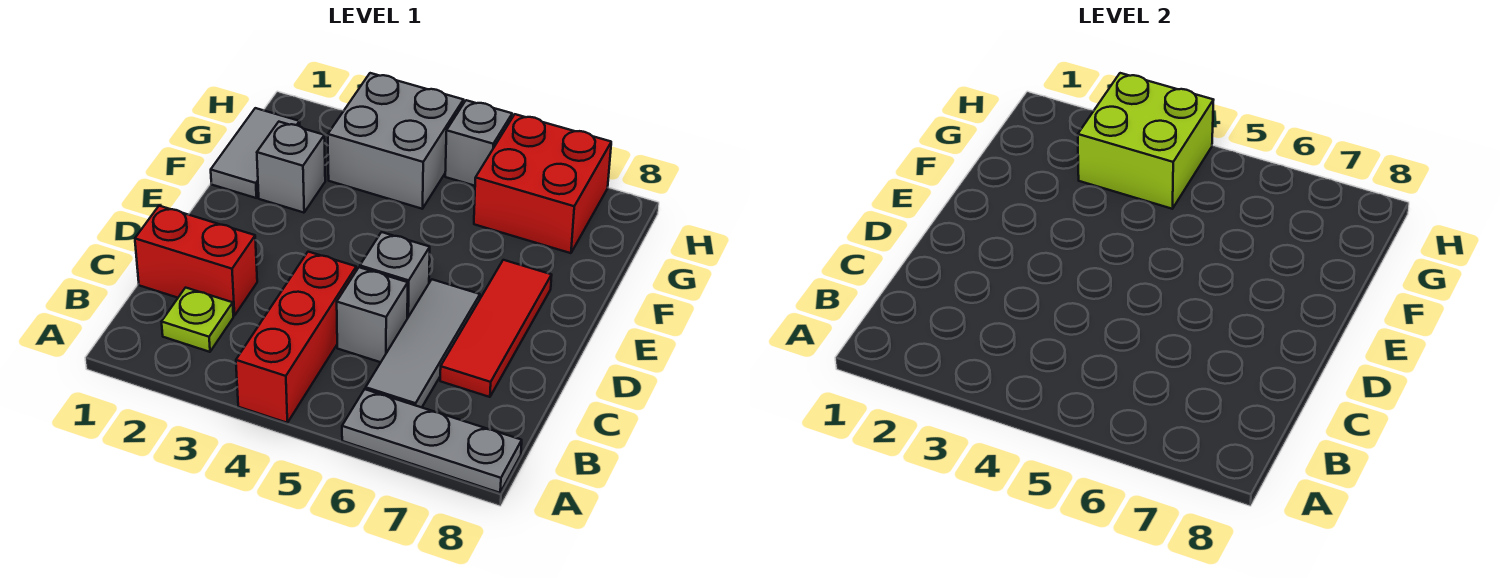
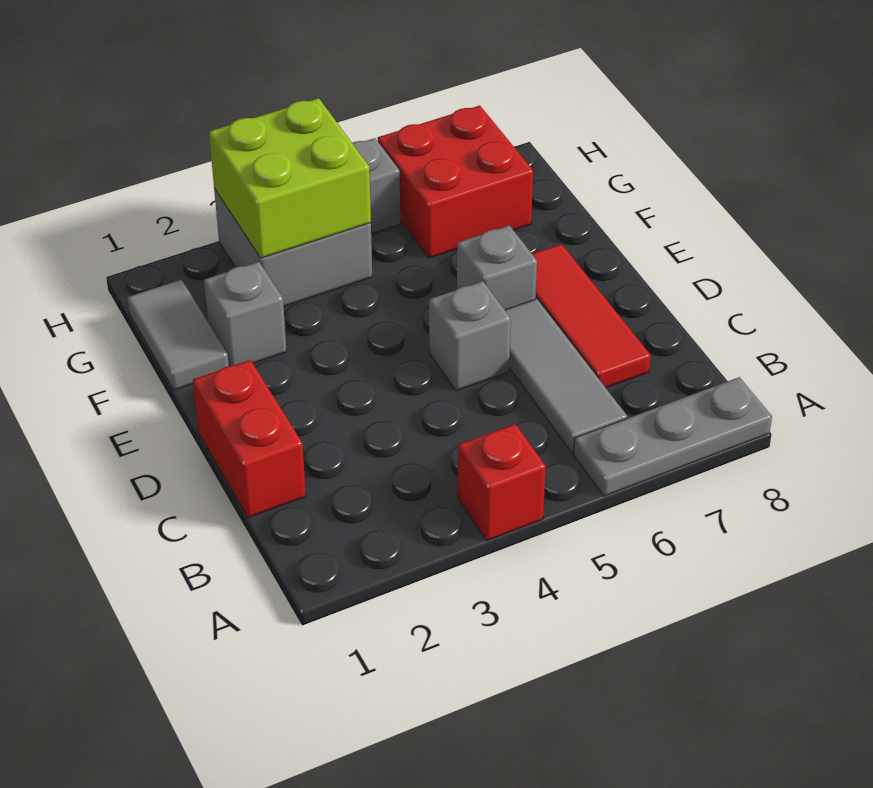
red 1x3 brick [236,252,356,423] -> red 1x1 brick [458,424,546,541]
lime 1x1 plate [162,288,233,352] -> none
red 1x2 brick [135,206,257,316] -> red 1x2 brick turned to [193,360,306,518]
grey 1x1 brick [337,267,408,362] -> grey 1x1 brick moved to [457,225,537,310]

